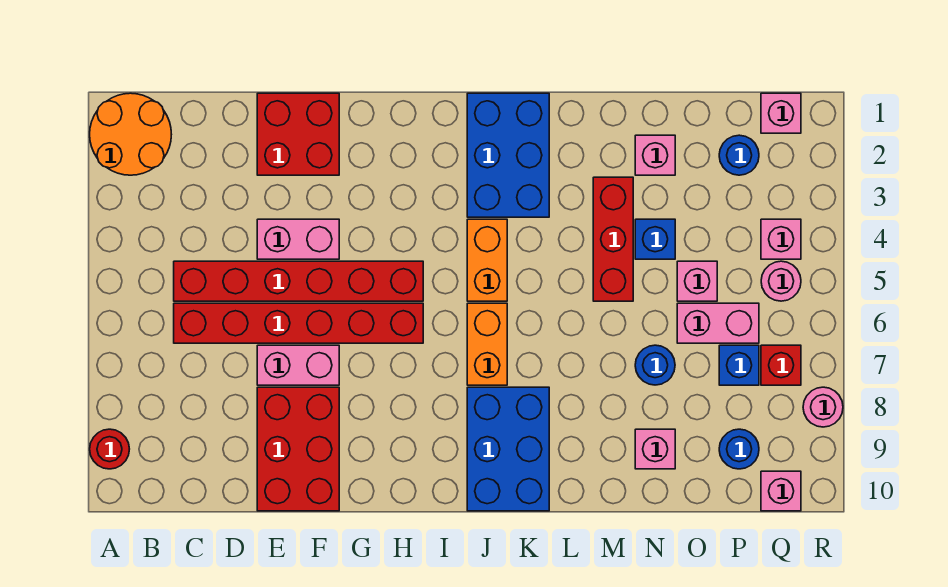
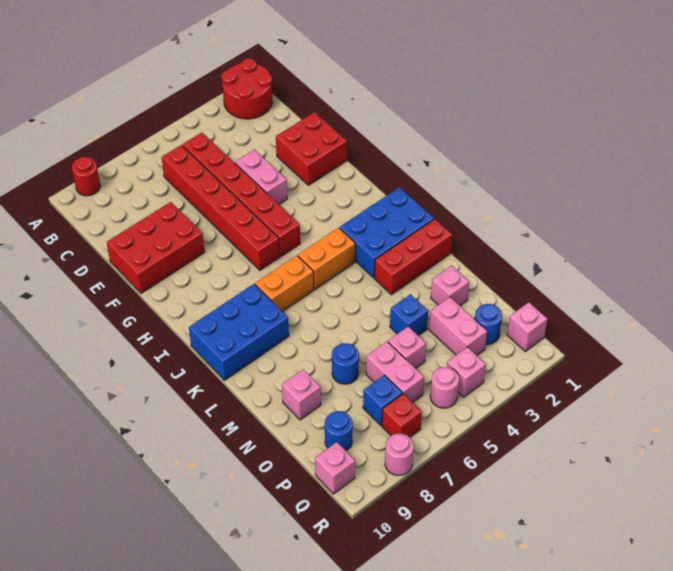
orange 2x2 round brick [90,93,171,175] -> red 2x2 round brick [221,58,272,119]
pink 1x2 brick [257,345,339,385] -> pink 1x2 brick moved to [429,297,487,355]
red 1x3 brick [593,177,633,301] -> red 1x3 brick moved to [374,219,452,295]

